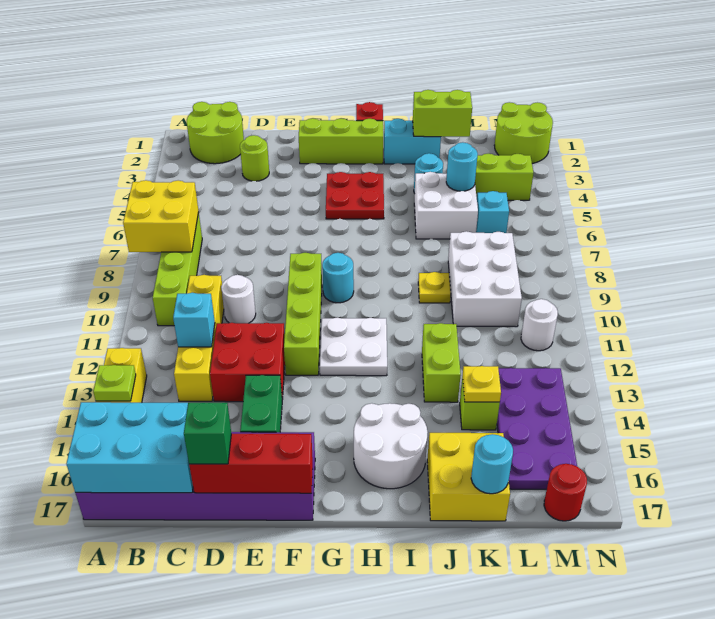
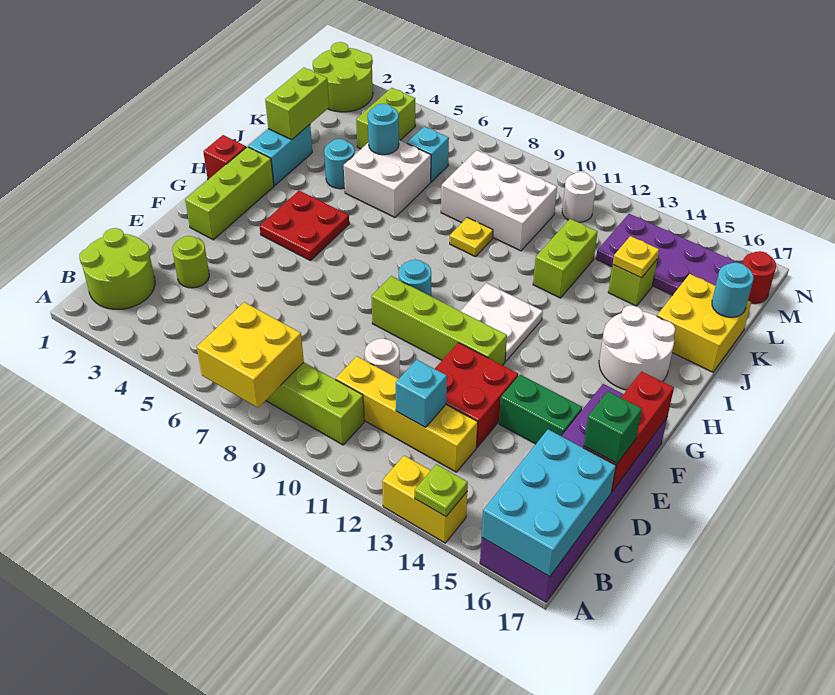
lime 1x2 brick [422,323,461,402] -> lime 1x2 brick turned to [533,219,598,298]

